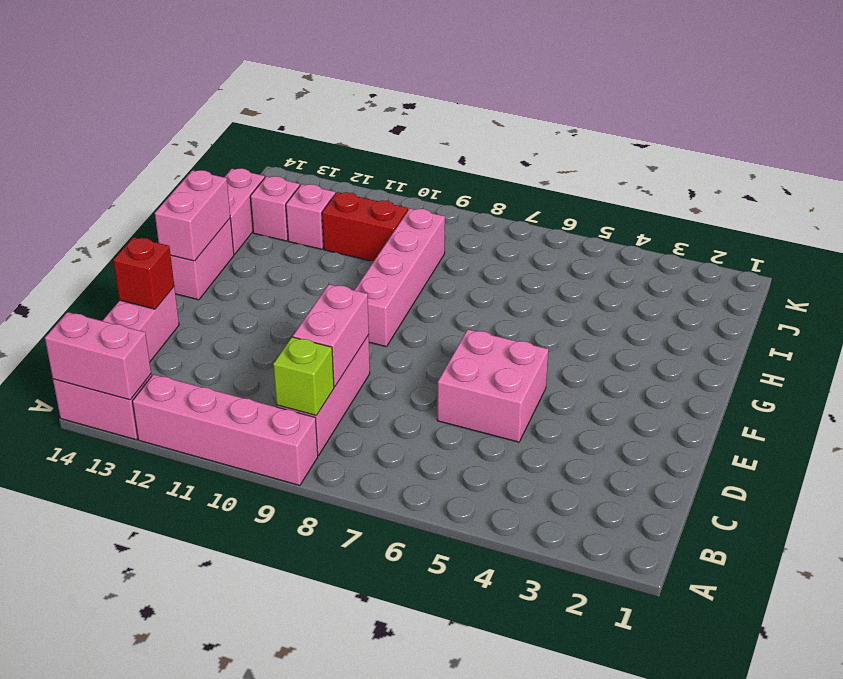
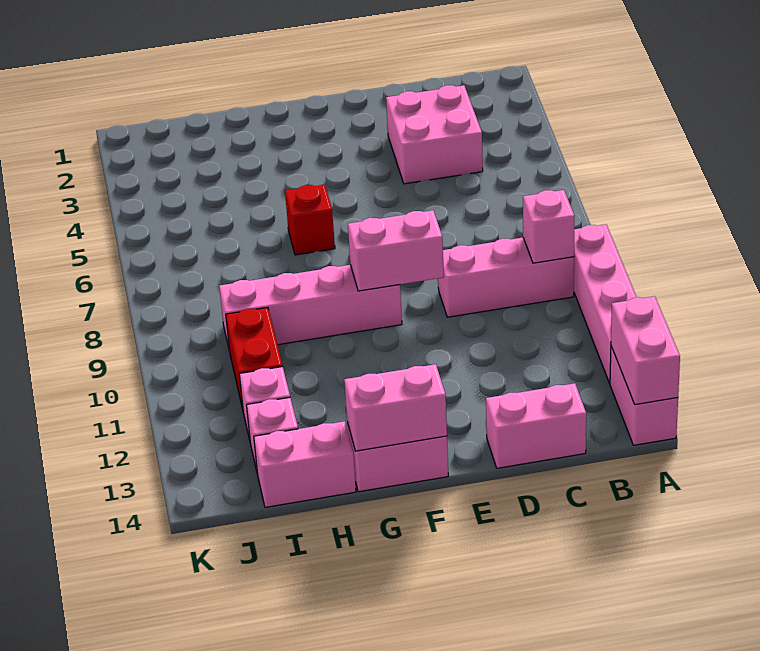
lime 1x1 brick [273,337,334,415] -> pink 1x1 brick [523,190,575,263]
pink 1x2 brick [293,284,369,387] -> pink 1x2 brick moved to [348,210,444,291]
pink 2x2 brick [437,329,548,442] -> pink 2x2 brick moved to [386,85,483,184]
red 1x1 brick [113,237,174,309] -> red 1x1 brick moved to [285,185,335,255]

